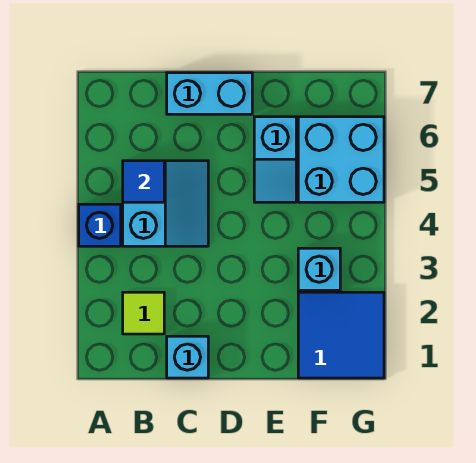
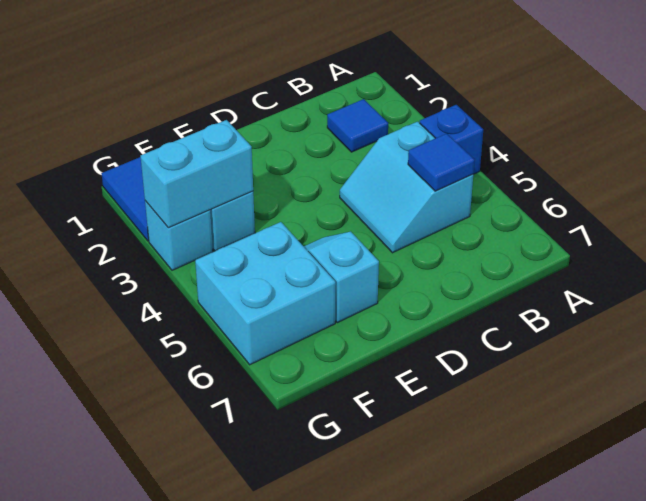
lime 1x1 tile [123,292,164,334] -> blue 1x1 tile [327,99,388,152]
cyan 1x1 brick [167,336,208,378] -> cyan 1x1 brick moved to [145,201,213,270]
cyan 1x2 brick [167,73,252,114] -> cyan 1x2 brick moved to [140,120,253,228]

